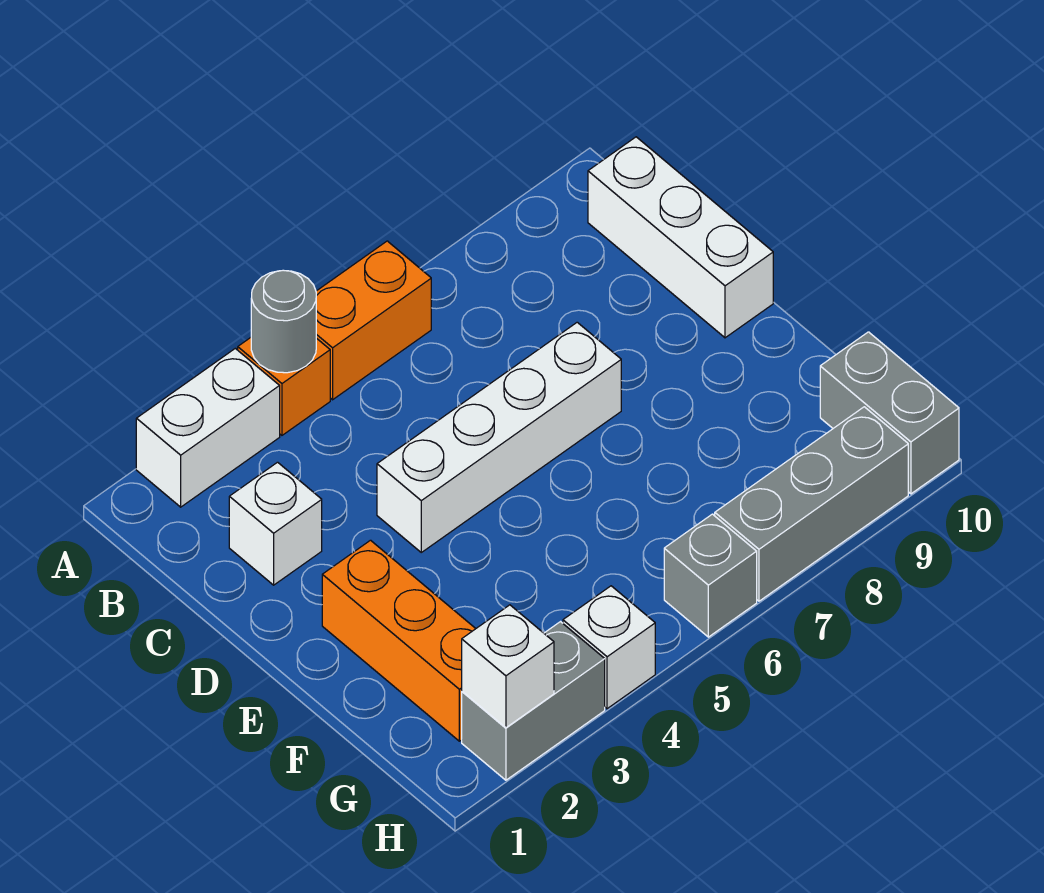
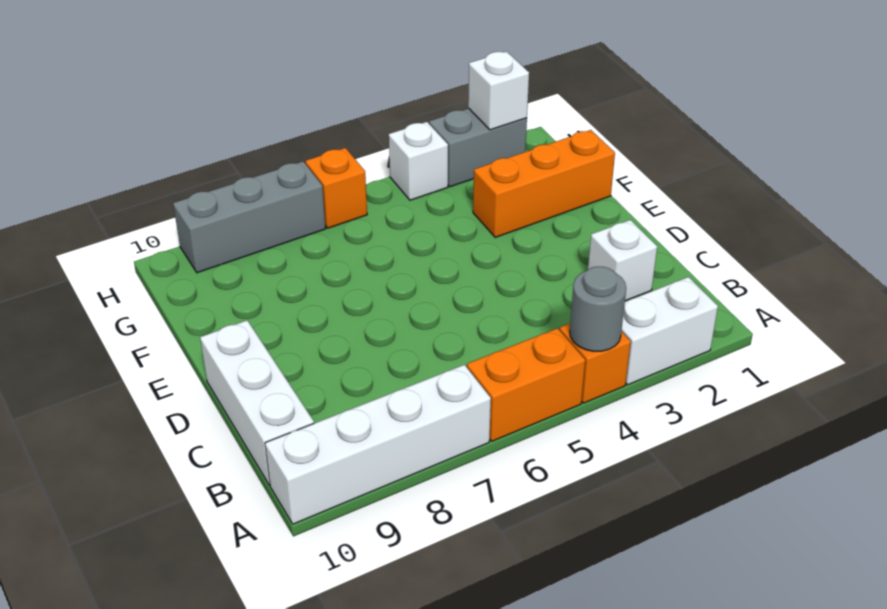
white 1x4 brick [377,322,621,552] -> white 1x4 brick moved to [265,365,491,524]
orange 1x3 brick [322,540,476,741] -> orange 1x3 brick turned to [473,130,615,237]
grey 1x2 brick [820,332,959,494] -> none
grey 1x1 brick [664,514,757,637] -> orange 1x1 brick [305,148,367,228]

